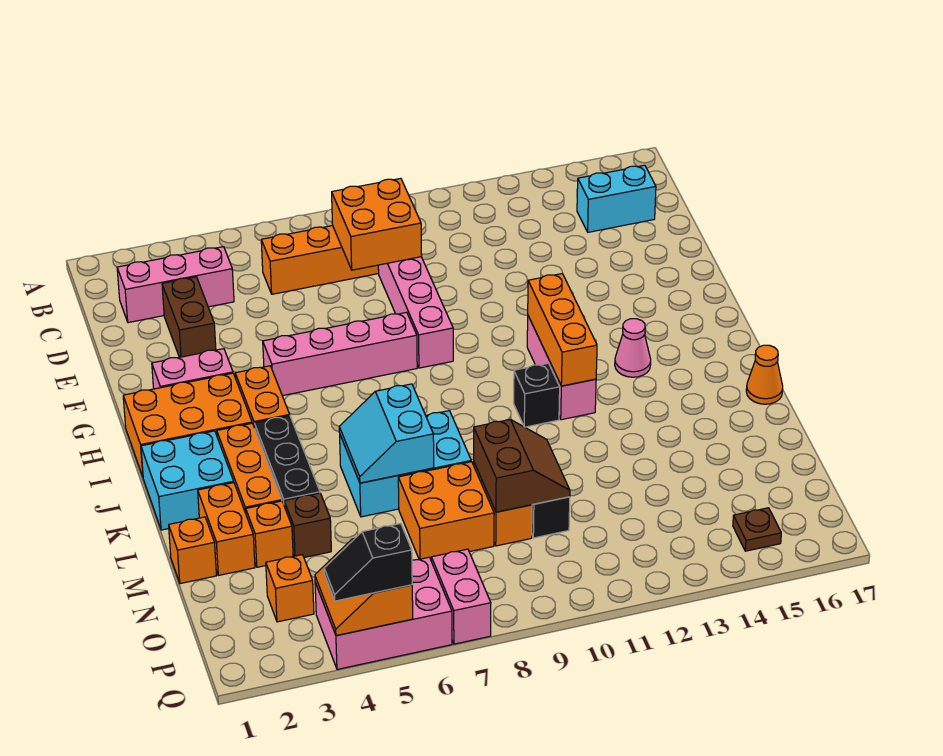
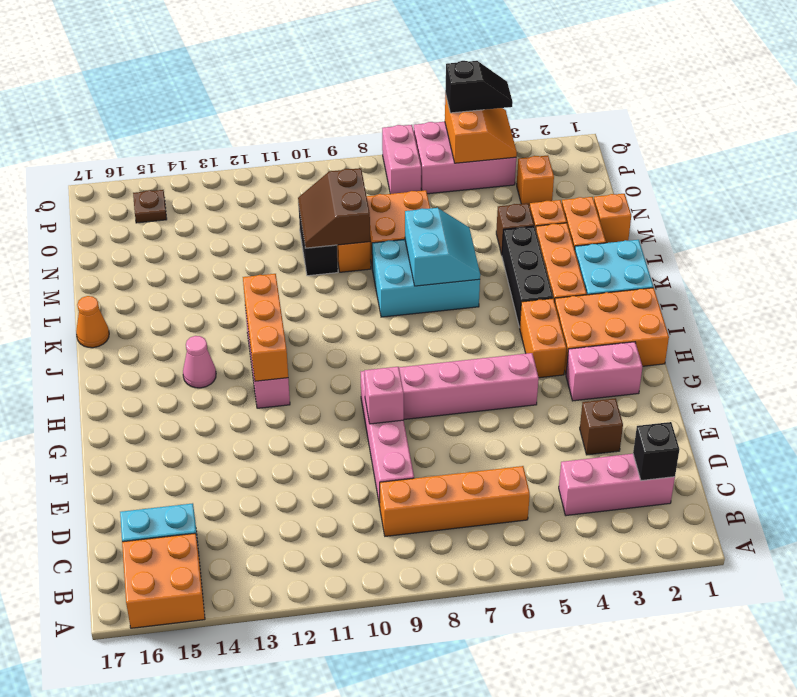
orange 2x2 brick [332,178,422,270] -> orange 2x2 brick moved to [122,533,205,628]
brown 1x2 brick [162,277,216,357] -> brown 1x1 brick [580,398,623,455]
none -> pink 1x1 brick [365,367,404,424]
black 1x1 brick [514,363,560,427] -> black 1x1 brick moved to [633,422,679,481]

